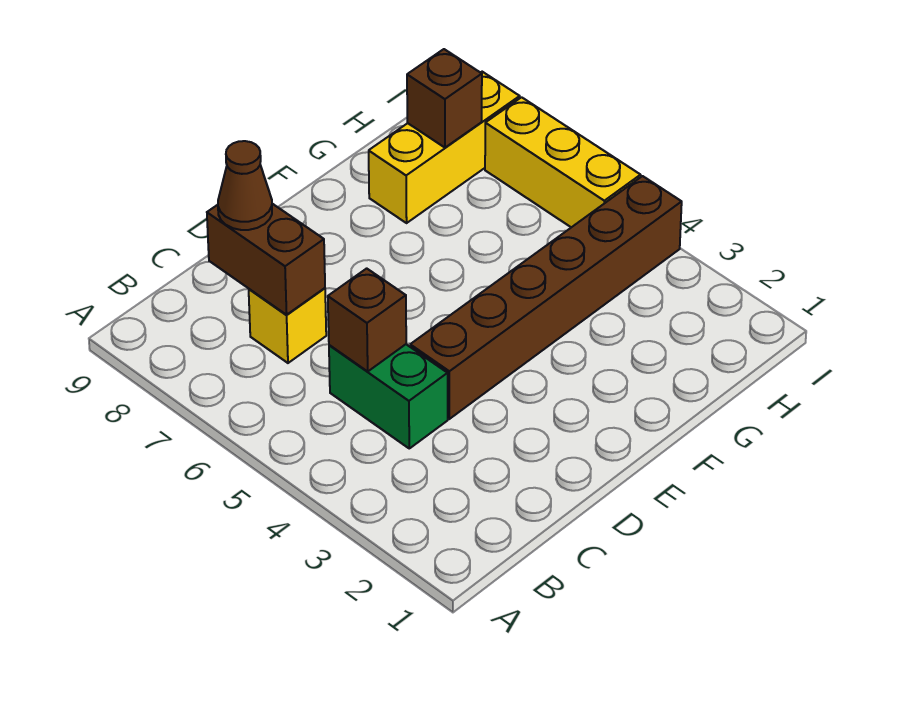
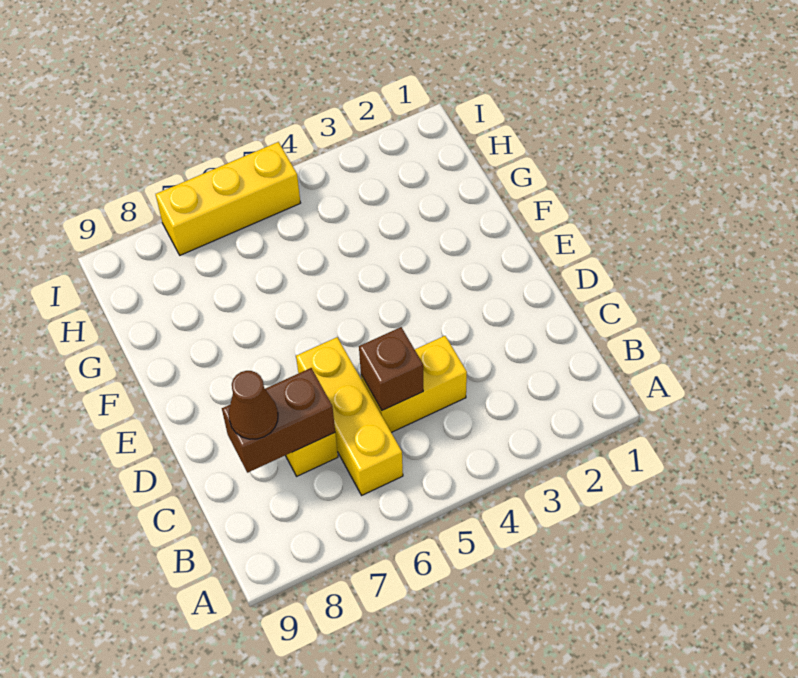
green 1x2 brick [329,344,448,448] -> yellow 1x2 brick [361,336,467,432]
brown 1x6 brick [410,176,682,419] -> none
yellow 1x3 brick [369,72,520,223] -> yellow 1x3 brick moved to [296,337,403,495]
brown 1x1 brick [407,49,482,148] -> none

